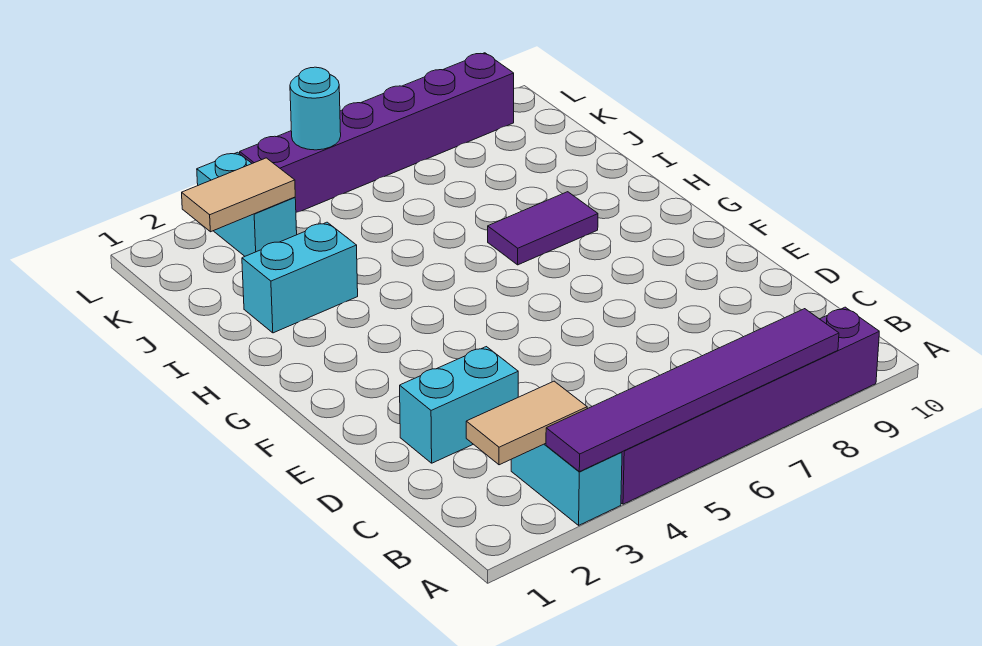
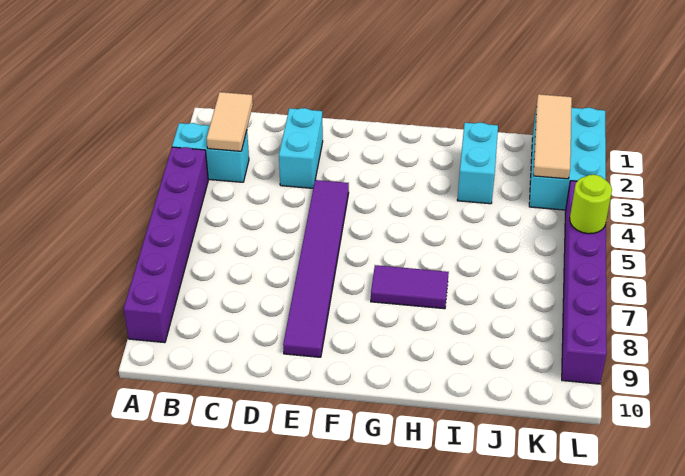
purple 1x6 tile [546,309,839,472] -> purple 1x6 tile moved to [283,180,349,357]
purple 1x2 tile [488,192,598,265] -> purple 1x2 tile turned to [371,265,449,309]
tan 1x2 tile [182,158,295,232] -> tan 1x3 tile [533,94,572,179]
cyan 1x2 brick [197,152,297,256] -> cyan 2x3 brick [529,108,606,210]
cyan 1x1 round brick [290,67,341,150] -> lime 1x1 round brick [570,175,612,234]

